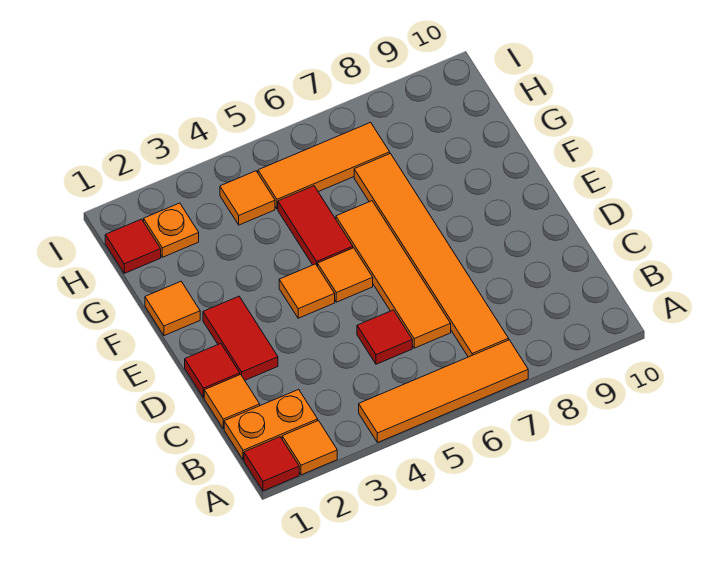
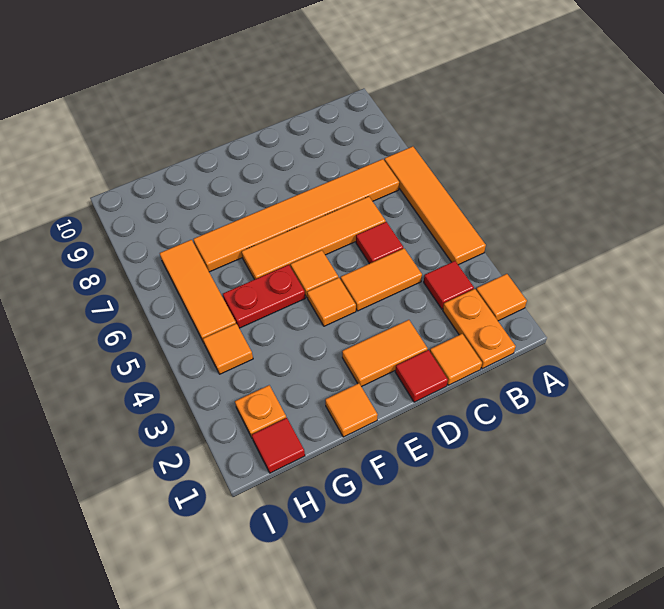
red 1x1 tile [244,437,299,491] -> red 1x1 tile moved to [424,261,474,309]
none -> orange 1x2 tile [341,248,422,311]
red 1x2 tile [203,296,278,380] -> orange 1x2 tile [342,320,428,387]
red 1x2 tile [278,186,353,267] -> red 1x2 plate [223,265,305,328]

